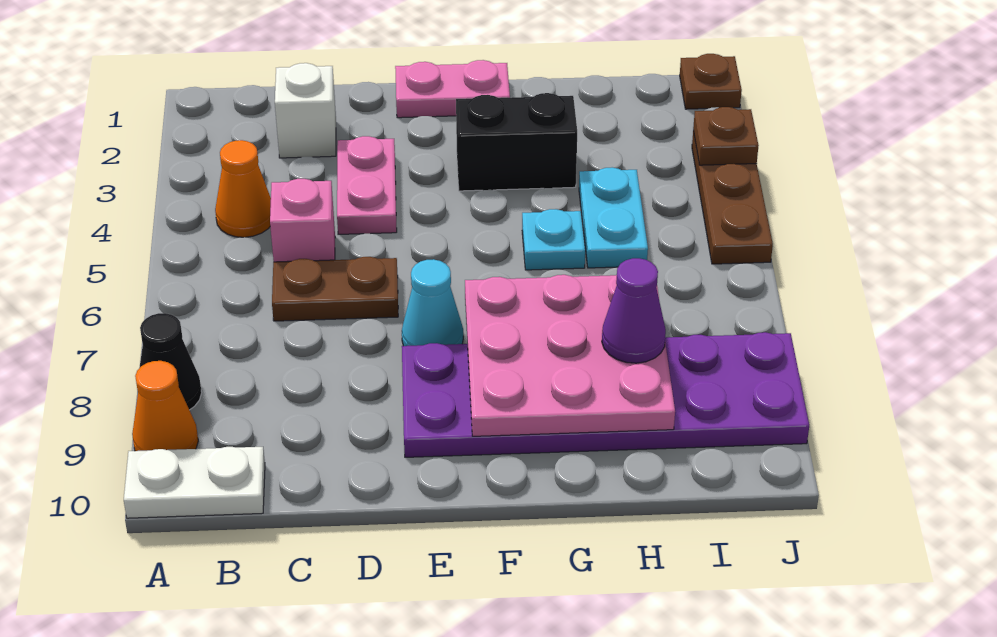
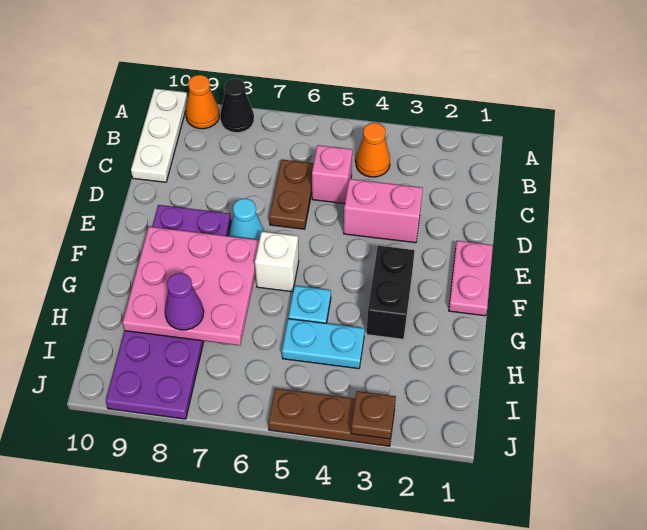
white 1x2 plate [124,447,265,518] -> white 1x3 plate [131,89,188,182]
white 1x1 brick [275,63,336,158] -> white 1x1 brick moved to [255,232,299,292]
pink 1x2 plate [337,136,397,234] -> pink 1x2 brick [344,179,423,243]
brown 1x1 plate [680,54,742,109] -> none

